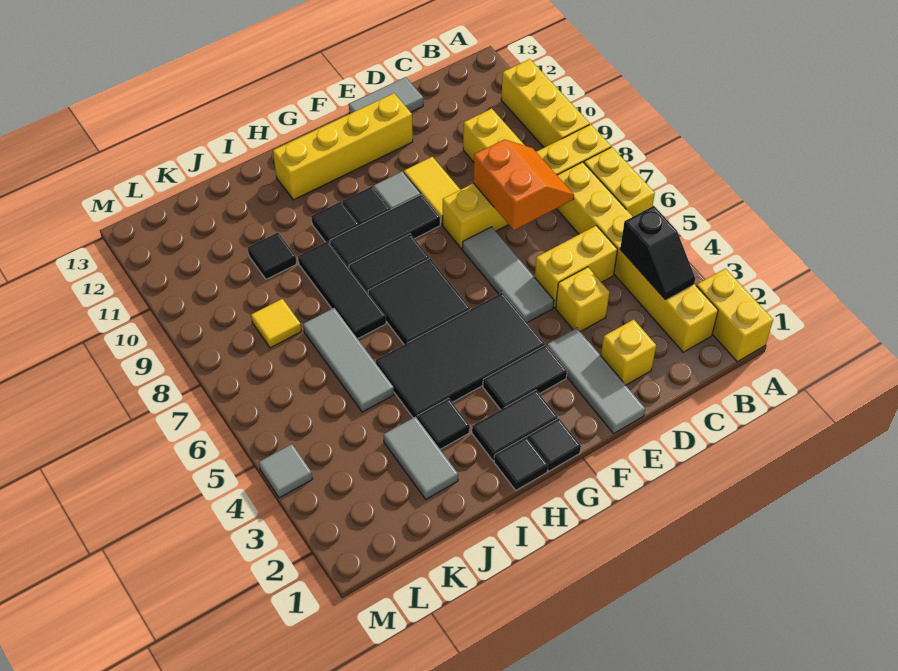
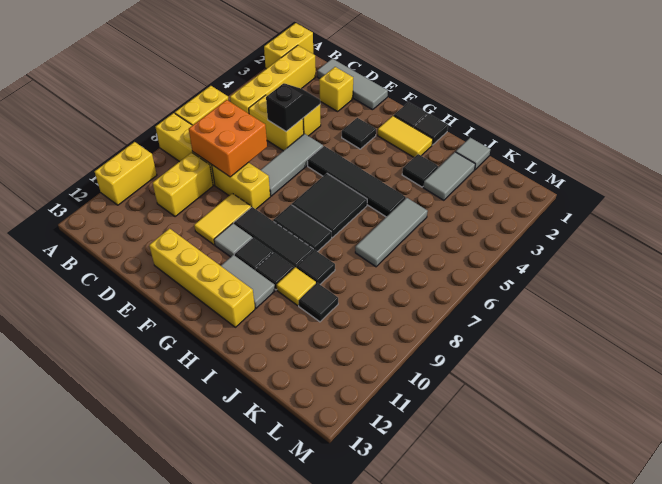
yellow 1x3 brick [501,59,590,148] -> yellow 1x2 brick [95,142,157,205]
yellow 1x6 brick [556,162,718,352] -> yellow 1x4 brick [230,45,316,114]
black 1x2 slope [620,206,695,299] -> black 1x2 slope moved to [266,83,320,131]
orange 2x2 slope [473,139,574,230] -> orange 2x2 brick [189,100,267,177]
grey 1x2 tile [349,77,423,114] -> grey 1x2 tile moved to [221,255,275,308]
grey 1x3 tile [547,328,645,433] -> grey 1x3 tile turned to [317,59,388,110]
black 1x2 tile [483,345,567,410] -> black 1x1 tile [342,118,376,149]
black 2x4 tile [376,293,545,418] -> black 1x4 tile [308,146,406,217]
black 1x2 tile [472,390,558,461] -> yellow 1x2 tile [378,116,433,157]
black 1x3 tile [298,241,386,339] -> black 1x1 tile [296,250,335,284]
yellow 1x1 tile [251,299,302,348] -> yellow 1x1 tile moved to [277,267,316,305]
grey 1x1 tile [259,444,312,498] -> grey 1x1 tile moved to [456,138,490,170]

